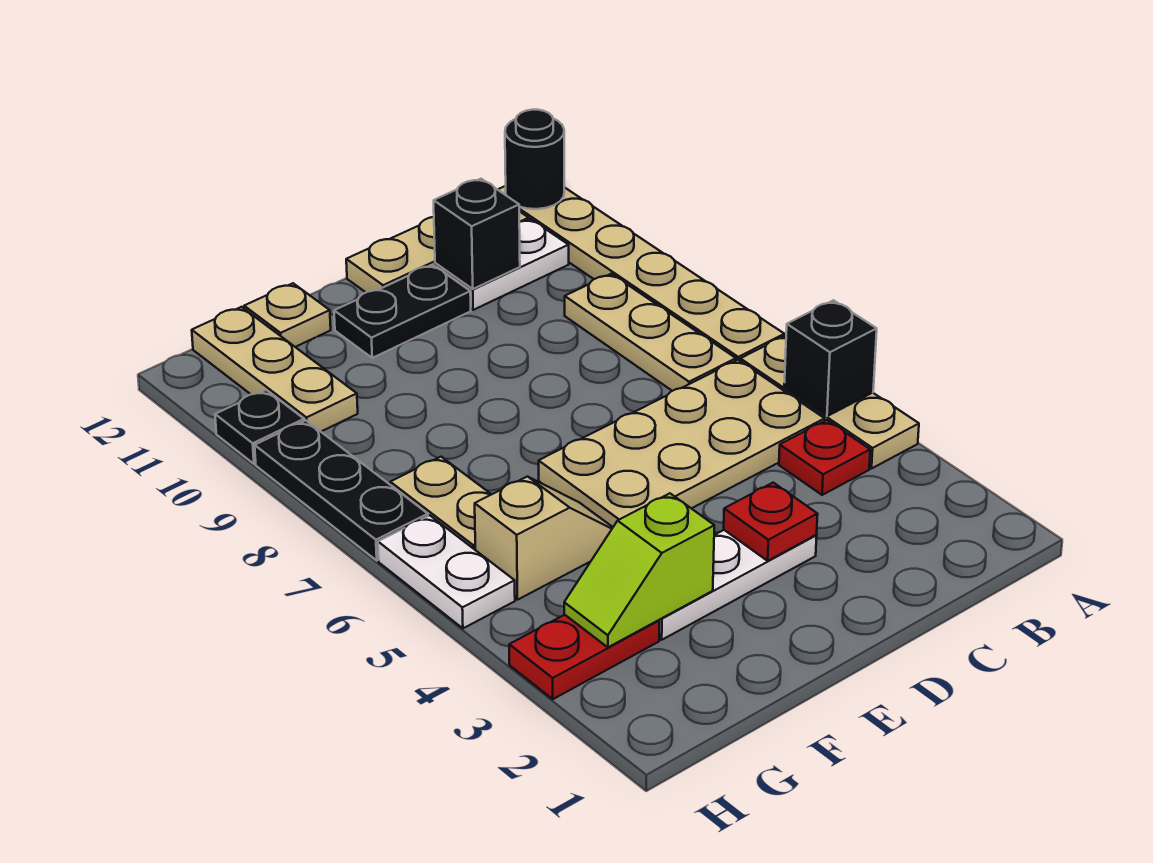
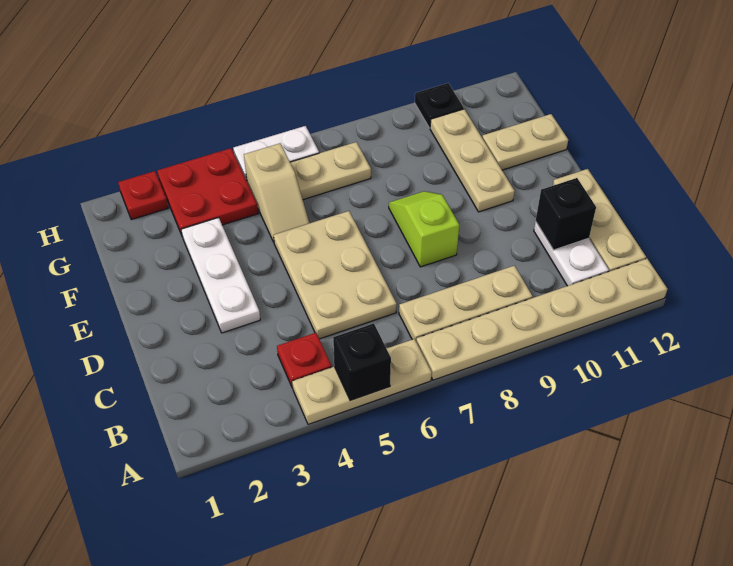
black 1x1 round brick [505,110,564,209] -> none
tan 2x4 plate [539,360,825,527] -> tan 2x3 plate [274,211,397,339]
red 1x1 plate [724,483,818,561] -> red 1x1 plate moved to [118,171,168,220]
black 1x2 plate [334,265,471,358] -> none
lime 1x2 slope [564,493,714,647] -> lime 1x2 slope moved to [389,191,459,267]
tan 1x1 plate [244,283,331,347] -> tan 1x2 plate [482,114,568,170]
red 1x2 plate [509,615,659,699] -> red 2x2 plate [157,148,258,235]
tan 1x3 plate [192,307,358,431] -> tan 1x3 plate turned to [430,109,515,212]
black 1x3 plate [255,420,428,560] -> none

